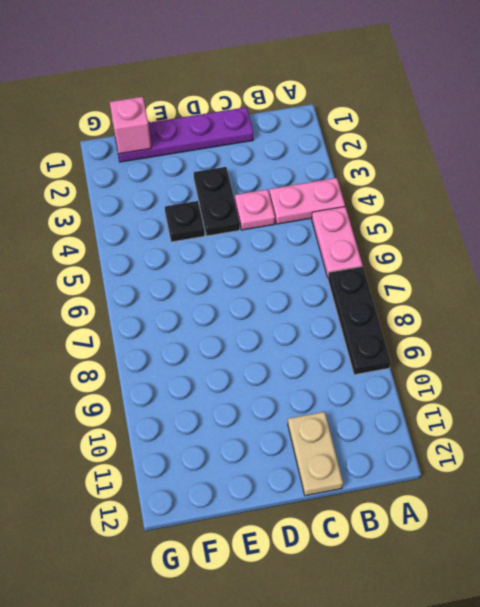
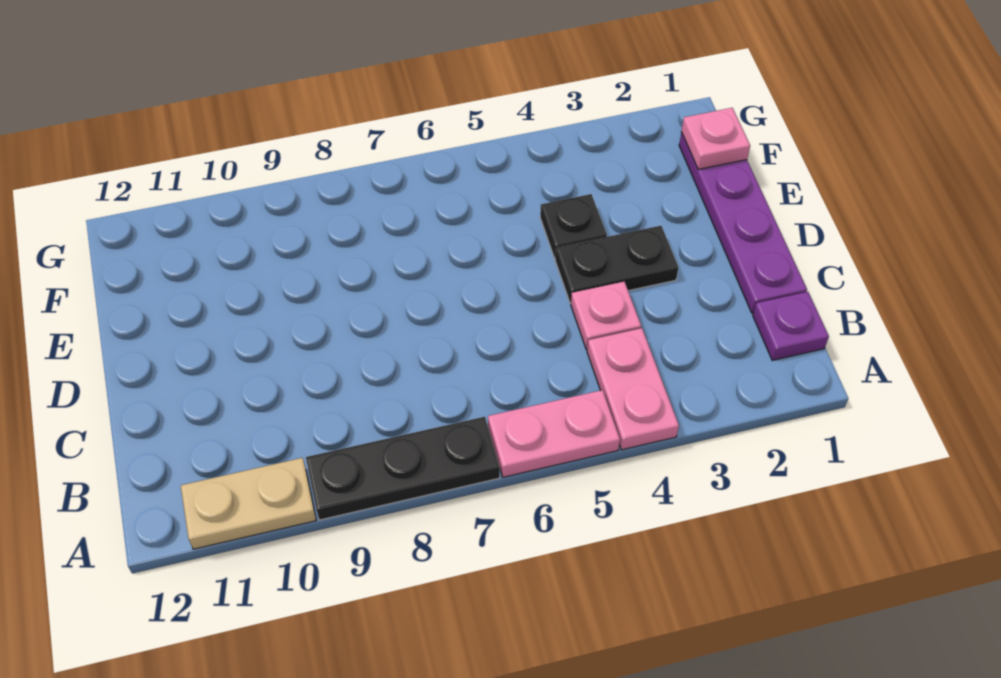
none -> purple 1x1 plate [753,292,829,360]
tan 1x2 plate [288,412,343,496] -> tan 1x2 plate moved to [181,458,316,549]
pink 1x1 brick [110,97,151,154] -> pink 1x1 plate [681,108,750,169]

